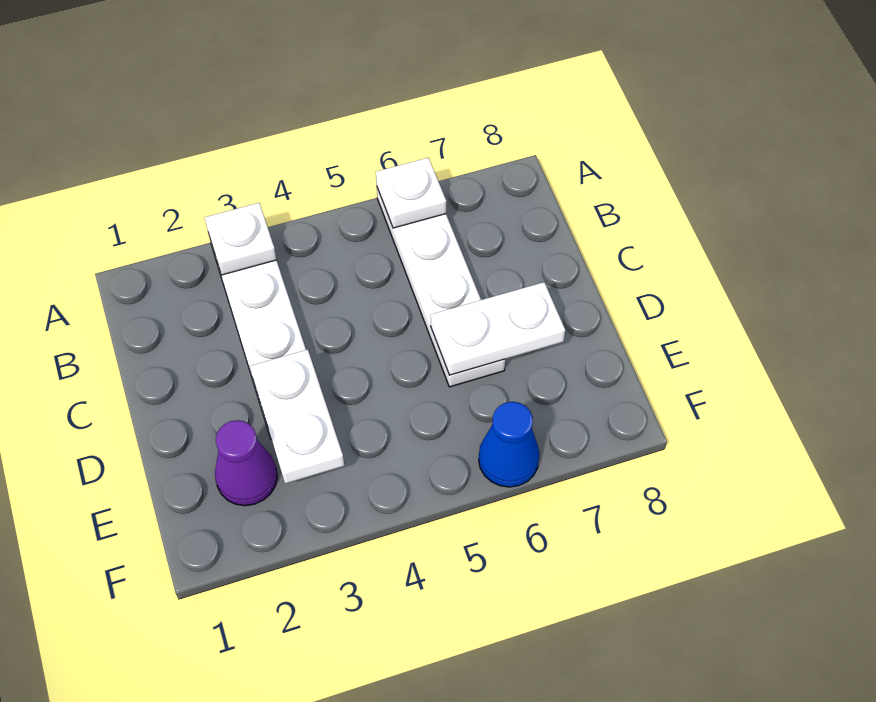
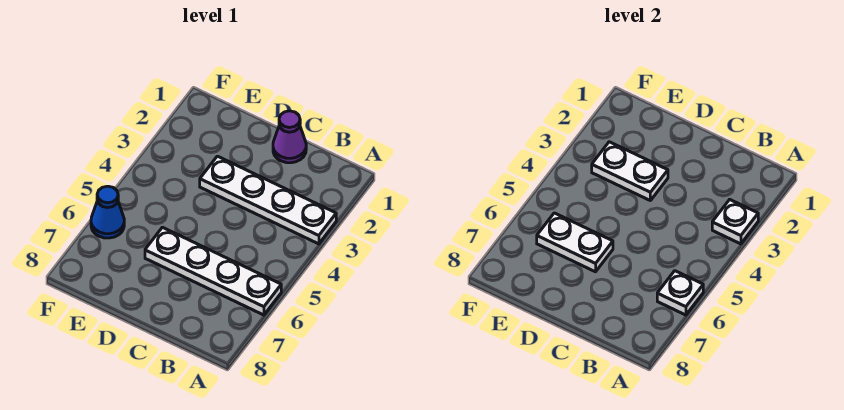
white 1x2 plate [431,282,565,375] -> white 1x2 plate turned to [537,213,613,272]
purple 1x1 cone [215,420,277,506] -> purple 1x1 cone moved to [273,111,306,163]

